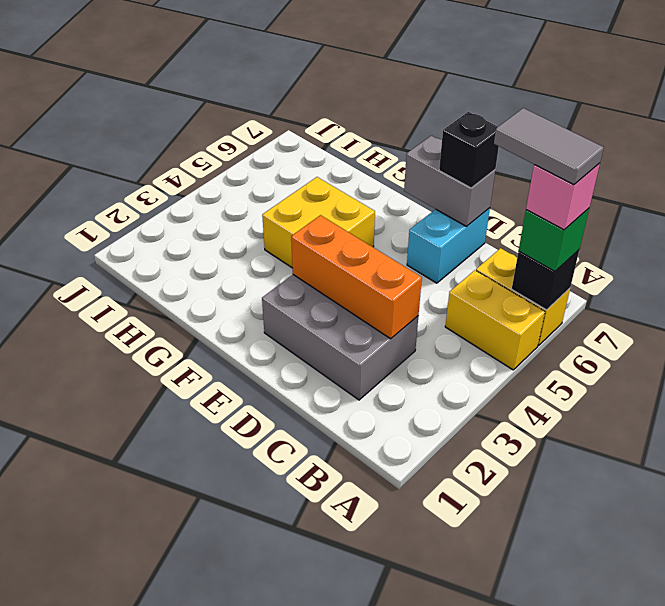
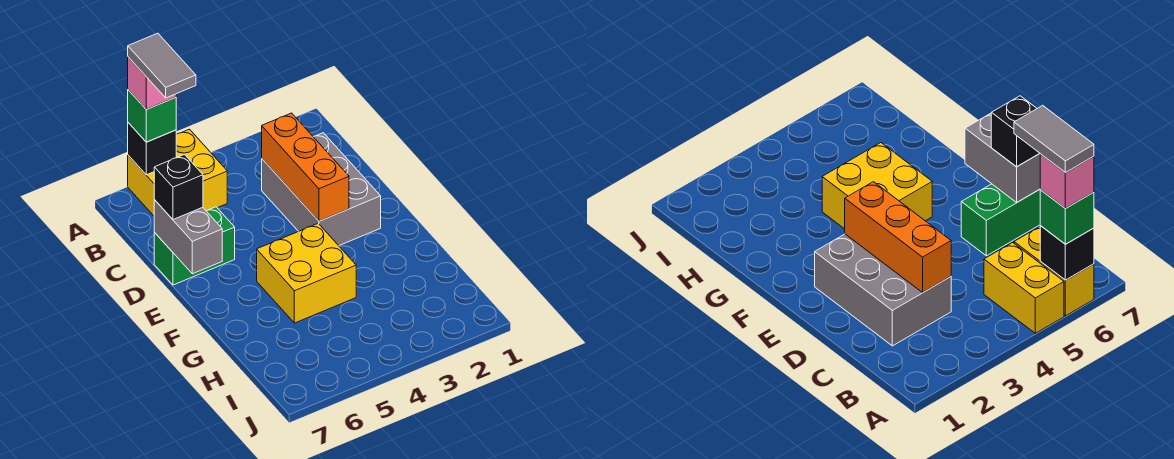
cyan 1x2 brick [407,208,490,283] -> green 1x2 brick [154,207,235,285]

